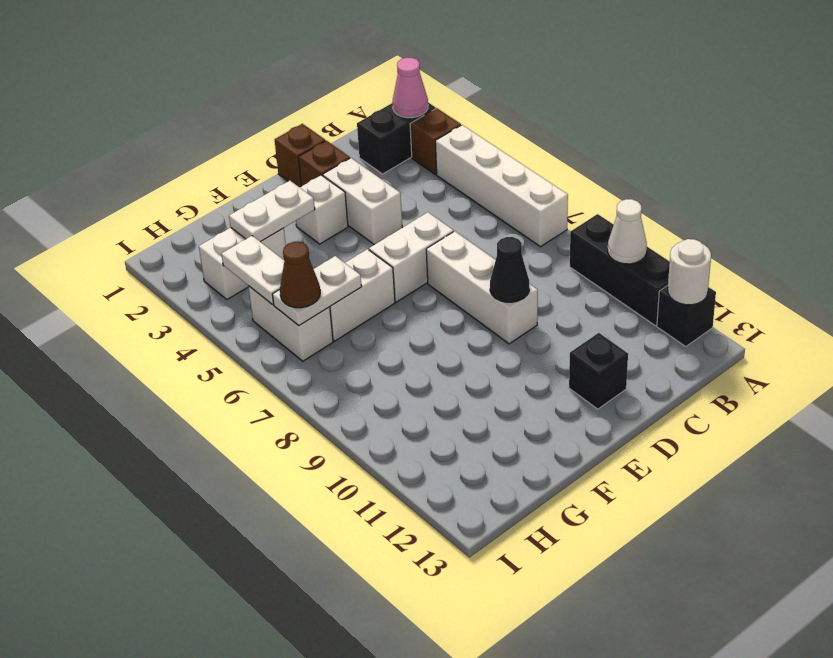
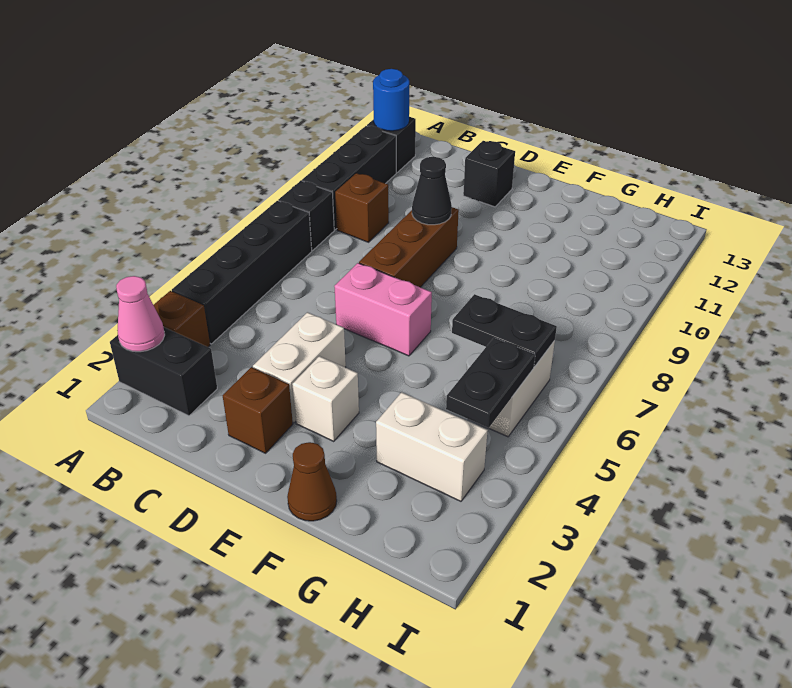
white 1x4 brick [435,125,568,247] -> black 1x4 brick [172,201,312,344]
none -> black 1x1 brick [278,181,334,250]
white 1x1 cone [608,199,647,264] -> none
white 1x1 round brick [668,239,711,305] -> blue 1x1 round brick [373,69,409,131]
brown 1x1 brick [275,124,325,187] -> brown 1x1 brick moved to [335,173,389,242]
white 1x2 brick [369,212,454,302] -> pink 1x2 brick [334,263,432,356]
white 1x3 brick [426,231,538,344] -> brown 1x3 brick [359,207,459,287]
white 1x2 plate [229,181,315,242] -> none
white 1x2 brick [330,249,395,341] -> none
white 1x2 plate [272,256,362,325] -> black 1x2 plate [452,294,557,367]
white 1x2 plate [222,236,284,305] -> black 1x2 plate [446,338,535,428]
brown 1x1 cone [280,242,320,308] -> brown 1x1 cone moved to [287,442,337,521]

